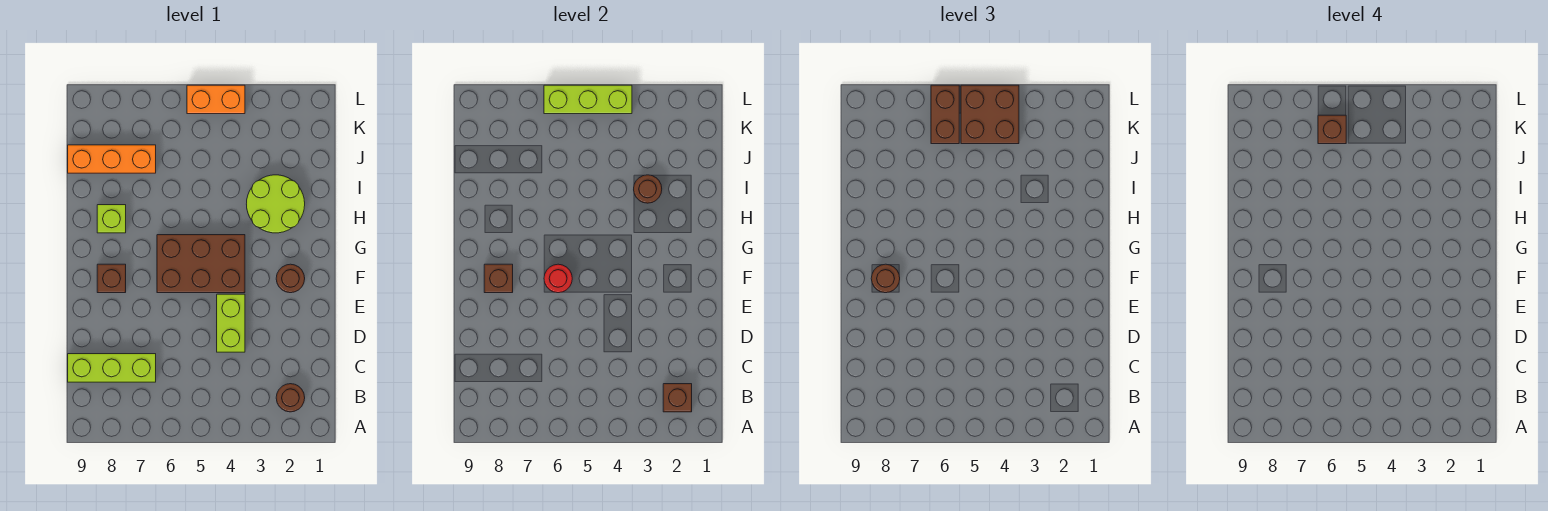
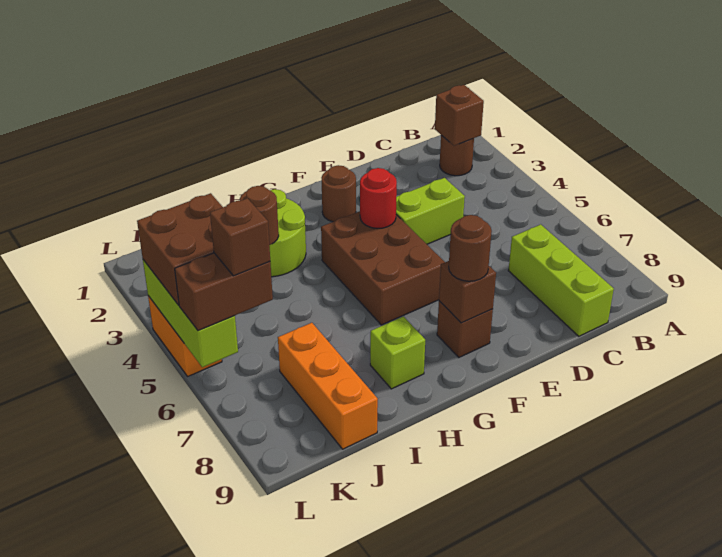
red 1x1 round brick [544,264,572,293] -> red 1x1 round brick moved to [360,168,397,228]

